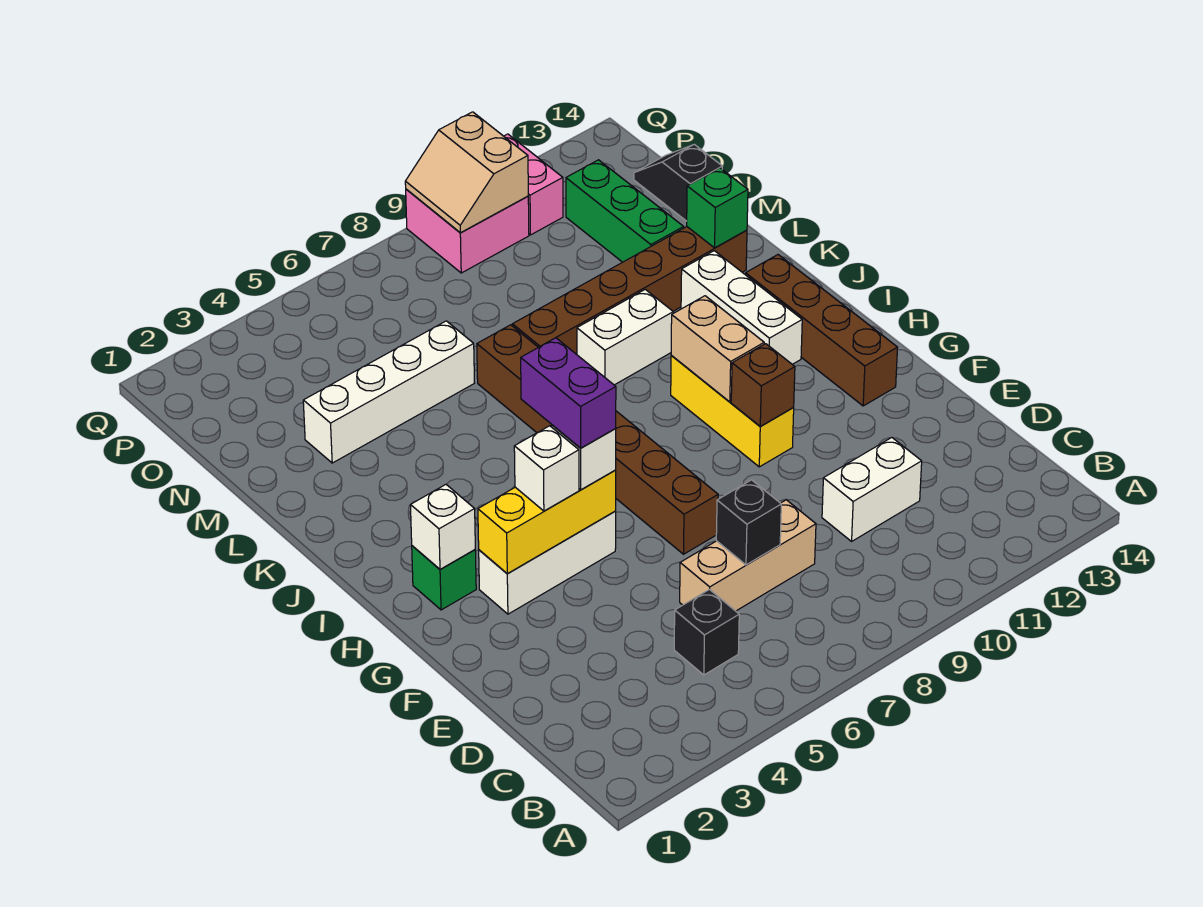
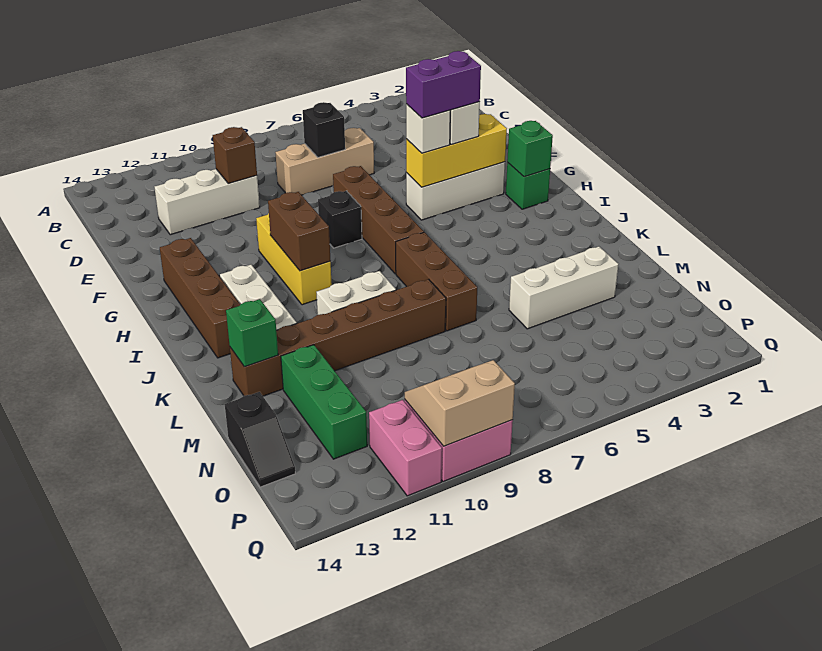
black 1x1 brick [674,589,739,675] -> black 1x1 brick moved to [318,191,362,248]
white 1x2 brick [822,438,922,541] -> white 1x3 brick [154,169,260,235]
purple 1x2 brick [521,338,616,448] -> purple 1x2 brick turned to [406,51,481,118]
brown 1x1 brick [731,344,795,426] -> brown 1x1 brick moved to [213,127,257,184]
white 1x1 brick [410,485,475,569] -> green 1x1 brick [507,121,553,177]
tan 1x2 brick [671,296,764,402] -> brown 1x2 brick [268,192,331,271]
white 1x4 brick [303,321,474,463] -> white 1x3 brick [509,246,618,329]
tan 2x2 slope [405,112,528,233] -> tan 2x2 slope turned to [405,360,515,446]

